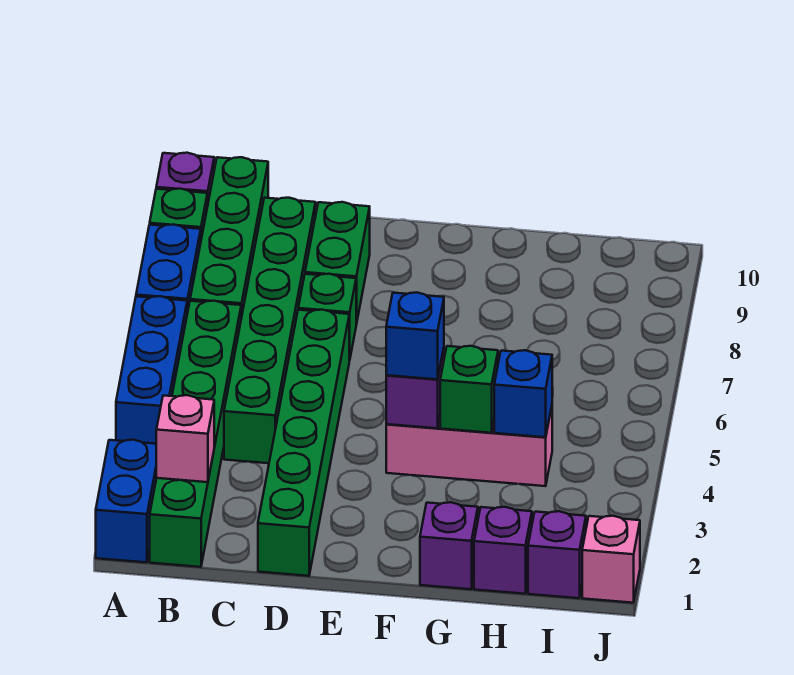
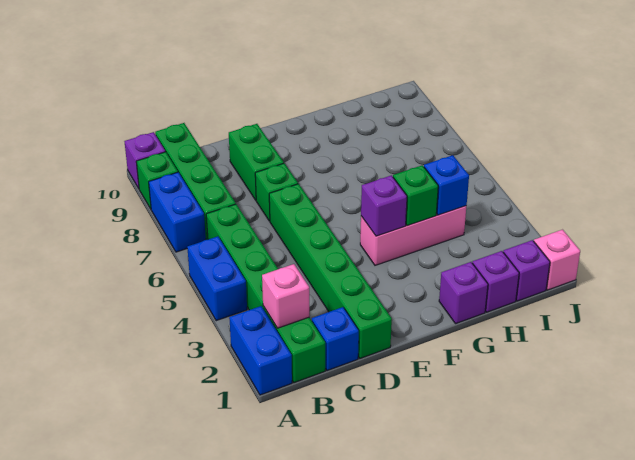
blue 1x3 brick [116,296,187,444] -> blue 1x2 brick [187,236,247,321]
green 1x6 brick [224,198,316,463] -> none
blue 1x1 brick [386,293,444,379] -> blue 1x1 brick moved to [312,307,359,371]

